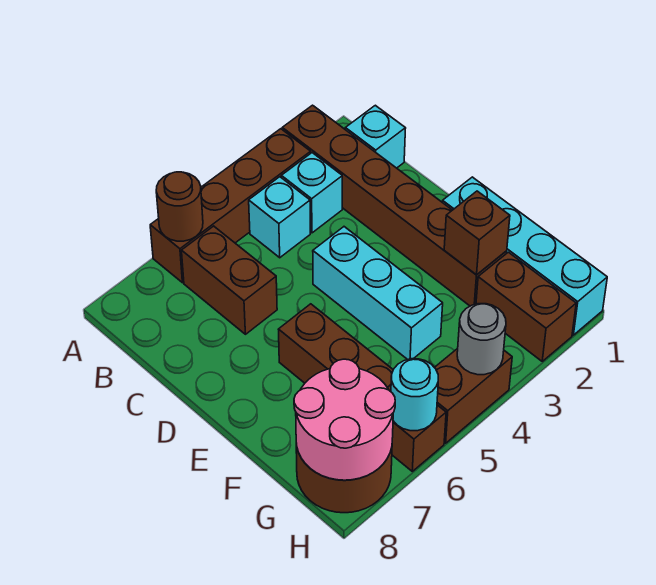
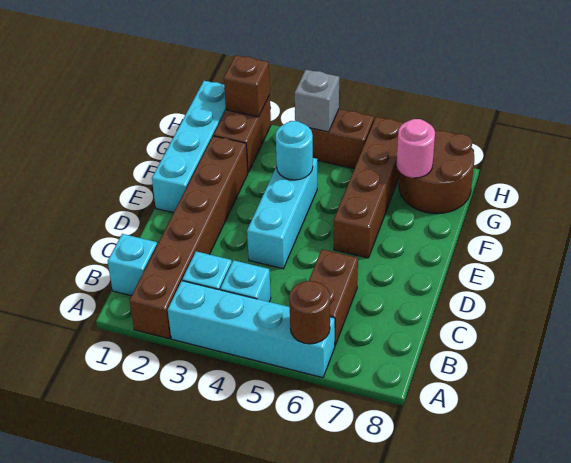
brown 1x4 brick [150,129,311,283] -> cyan 1x4 brick [168,281,335,378]
brown 1x1 brick [444,191,510,275] -> brown 1x1 brick moved to [224,55,270,117]
pink 2x2 round brick [294,359,395,480] -> pink 1x1 round brick [397,119,435,178]
grey 1x1 round brick [457,304,506,375] -> grey 1x1 brick [295,70,339,132]
cyan 1x1 round brick [391,359,438,431] -> cyan 1x1 round brick moved to [276,121,313,180]

